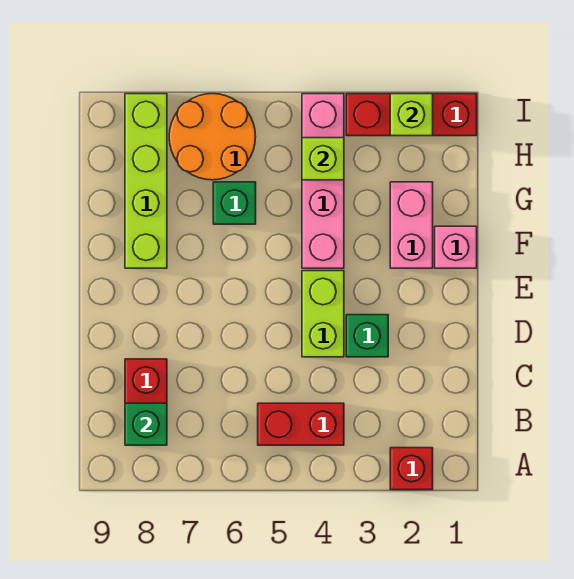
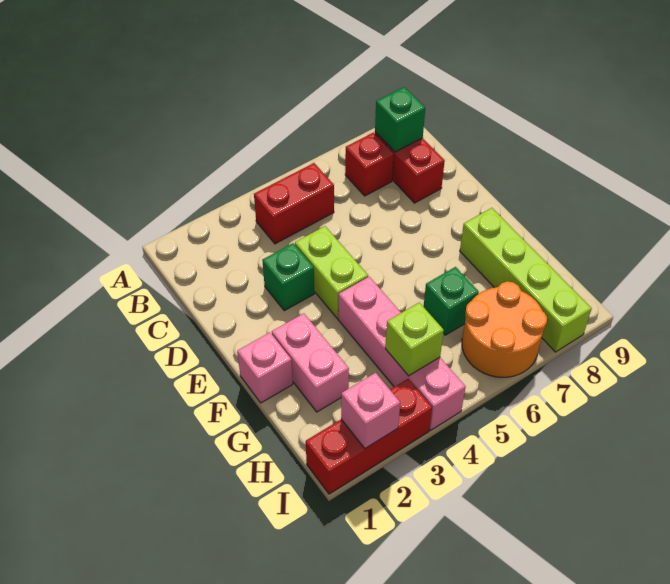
red 1x1 brick [390,448,433,490] -> red 1x1 brick moved to [345,133,394,196]
lime 1x1 brick [390,94,433,136] -> pink 1x1 brick [341,373,400,448]

